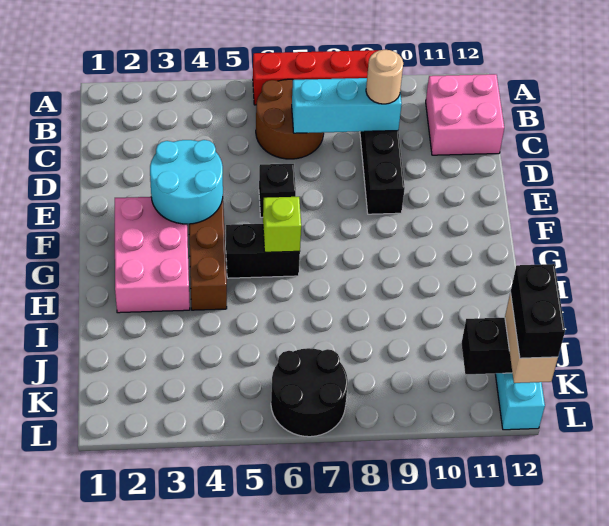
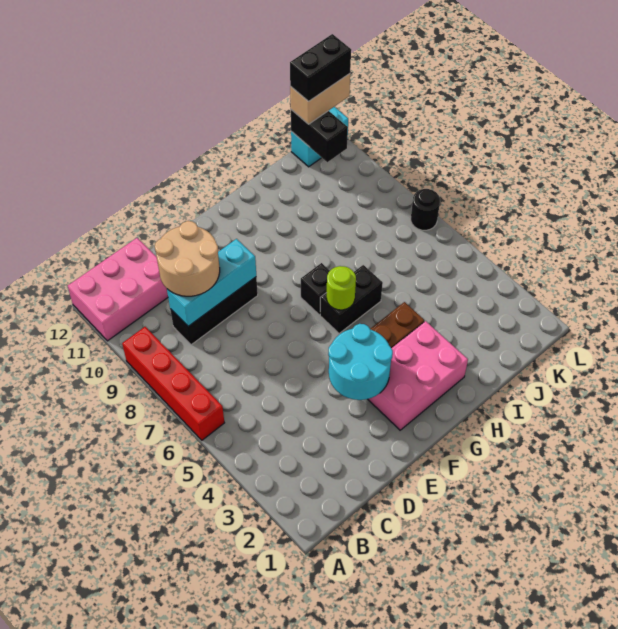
brown 2x2 round brick [256,79,324,159] -> none
pink 2x2 brick [426,74,504,155] -> pink 2x3 brick [68,238,168,341]
cyan 1x3 brick [292,78,402,133] -> cyan 1x3 brick turned to [167,239,256,326]
tan 1x1 round brick [366,50,403,104] -> tan 2x2 round brick [155,221,220,296]
black 1x1 brick [259,164,296,217] -> black 1x1 brick moved to [301,263,330,315]
black 1x2 brick [226,224,300,278] -> black 1x2 brick turned to [320,265,383,334]
lime 1x1 brick [263,197,301,252] -> lime 1x1 round brick [326,266,356,310]
black 2x2 round brick [271,348,348,437] -> black 1x1 round brick [411,189,440,230]

